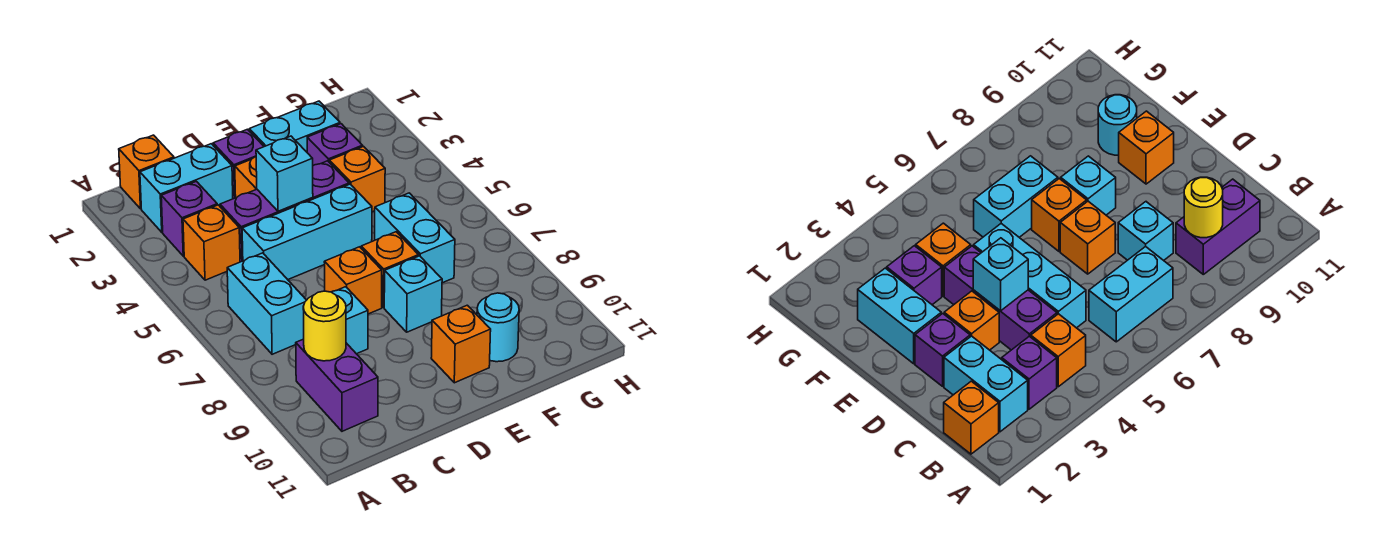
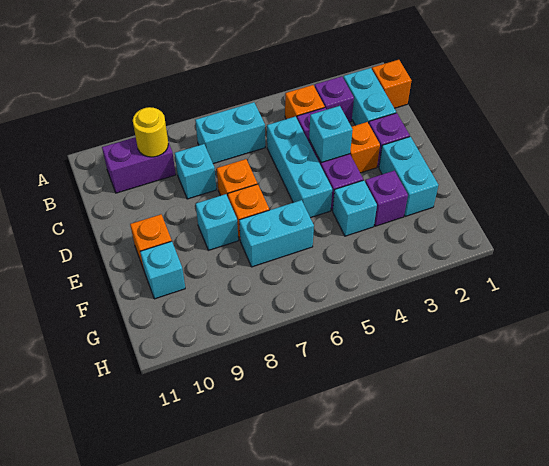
orange 1x1 brick [329,147,385,212] -> cyan 1x1 brick [333,180,377,236]
cyan 1x1 round brick [477,293,519,362] -> cyan 1x1 brick [140,241,185,299]

